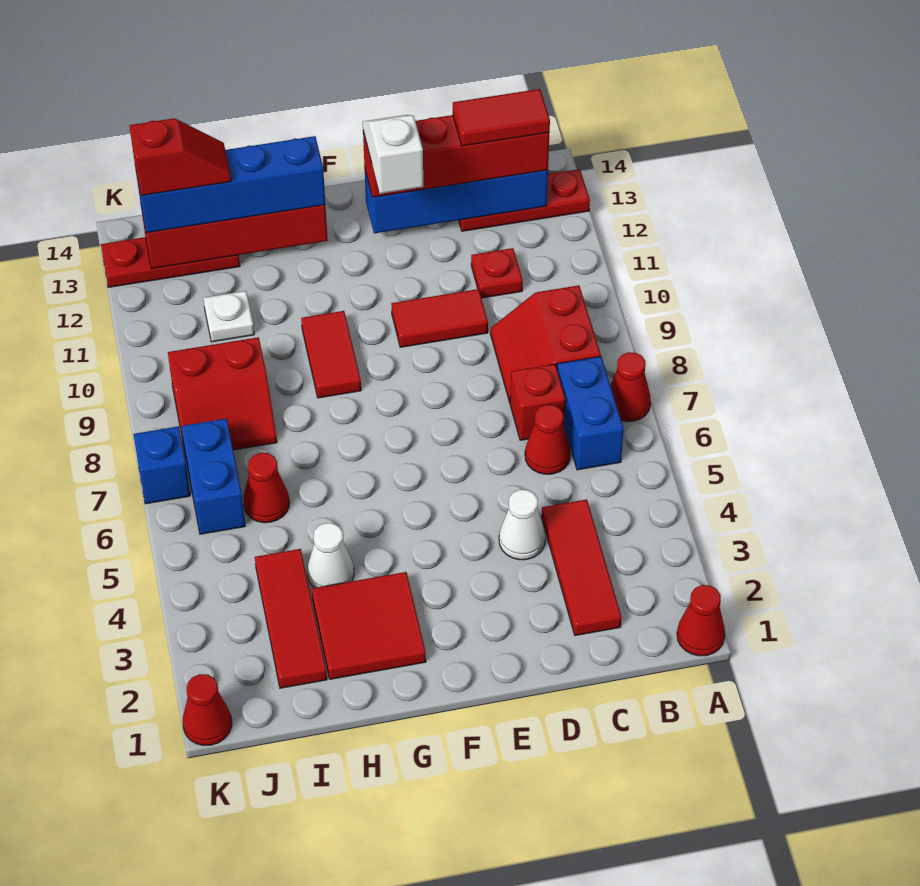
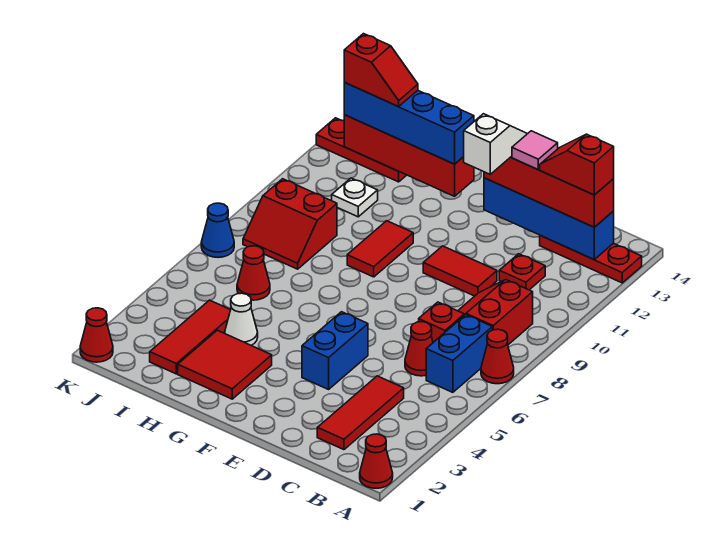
red 1x2 tile [453,89,550,146] -> red 1x2 slope [540,134,614,195]
white 1x1 cone [499,490,545,560] -> none
none -> pink 1x1 tile [512,131,558,170]
blue 1x2 brick [181,418,245,534] -> blue 1x2 brick moved to [302,312,368,389]
blue 1x1 brick [133,426,190,504] -> blue 1x1 cone [201,203,234,257]

